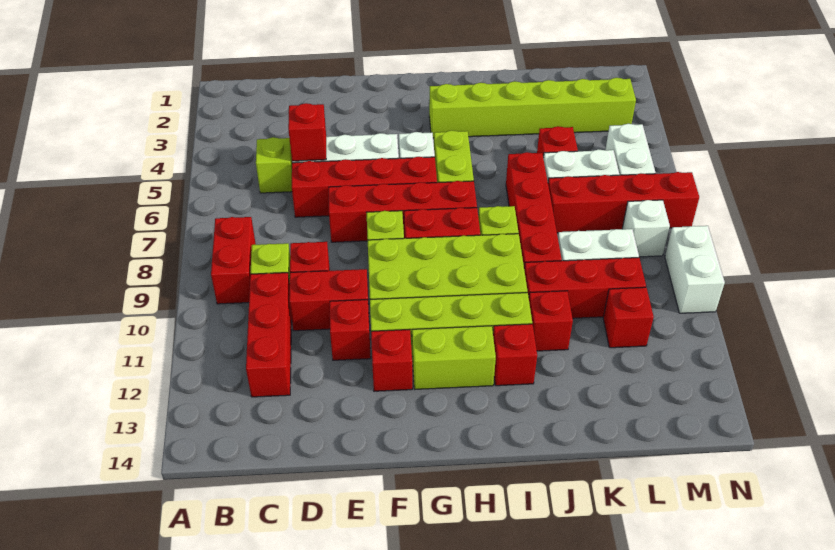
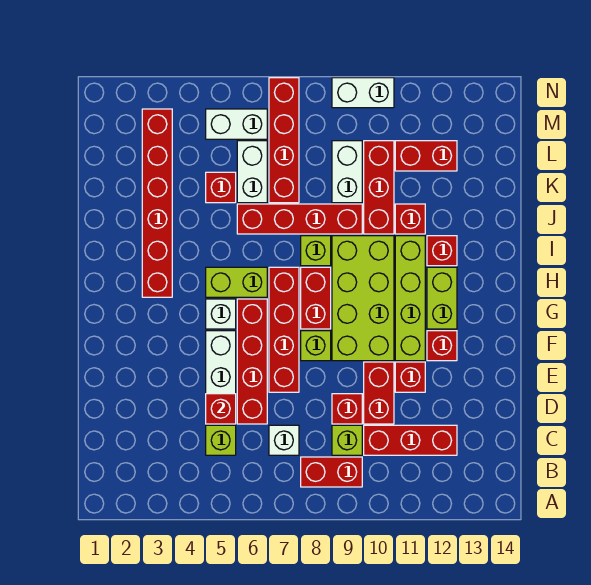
lime 1x6 brick [429,78,636,138] -> red 1x6 brick [142,109,172,297]
red 1x1 brick [603,287,654,348] -> red 1x2 brick [395,141,457,171]
white 1x1 brick [622,200,670,257] -> white 1x1 brick moved to [269,425,299,455]

